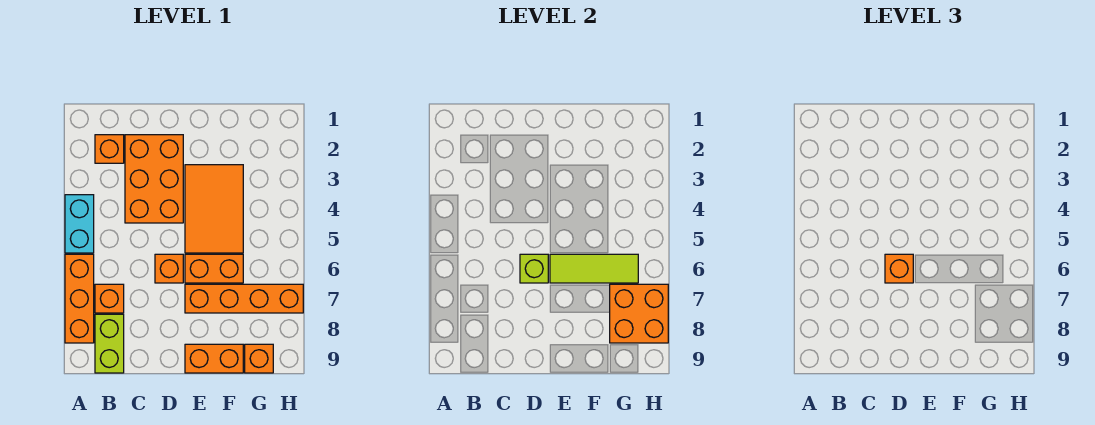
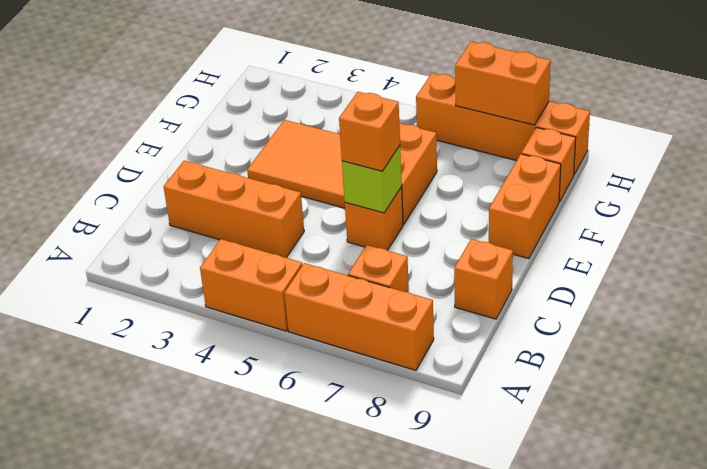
cyan 1x2 brick [65,195,94,253] -> orange 1x2 brick [200,239,302,331]
orange 1x1 brick [95,135,124,163] -> orange 1x1 brick moved to [454,239,513,319]
lime 1x2 brick [95,314,124,373] -> none
orange 2x3 brick [125,135,183,223] -> orange 1x3 brick [164,161,304,258]
lime 1x3 tile [550,254,638,283] -> none
orange 1x4 brick [185,284,303,313] -> orange 1x4 brick turned to [416,73,590,174]
orange 2x2 brick [610,284,668,343] -> orange 1x2 brick [455,42,551,125]

